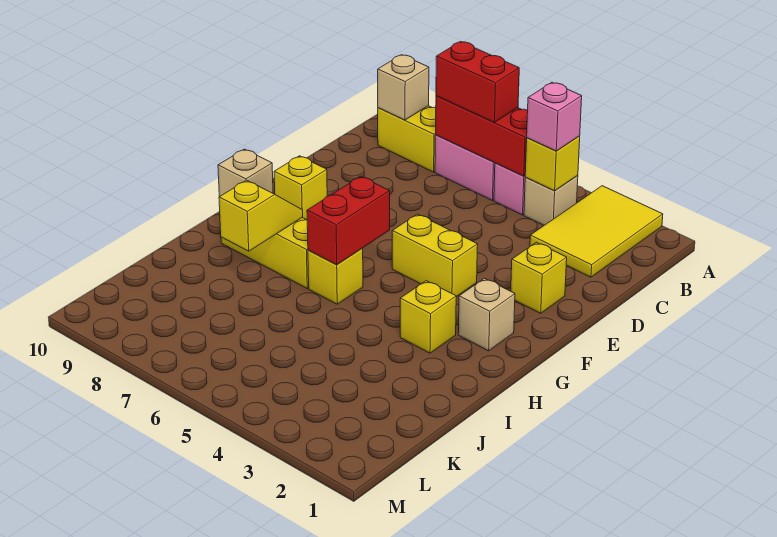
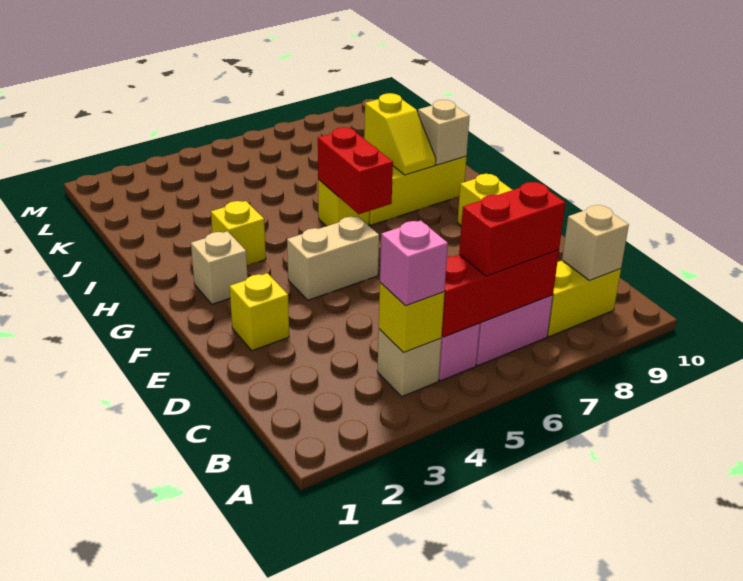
yellow 2x3 tile [530,186,663,277] -> none
yellow 1x2 brick [392,214,478,297] -> tan 1x2 brick [287,216,379,300]

